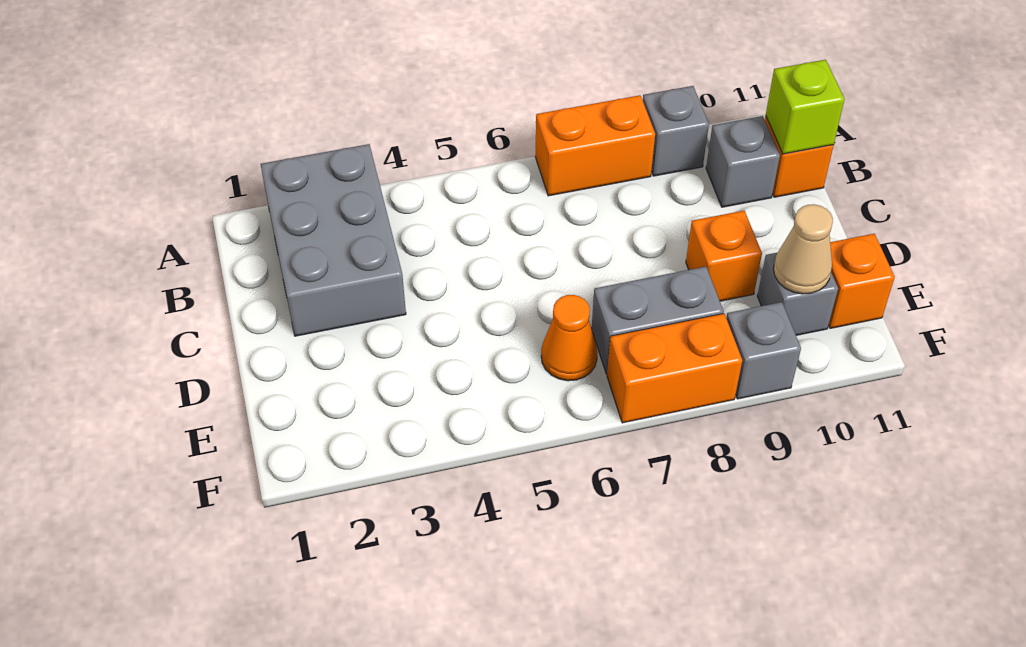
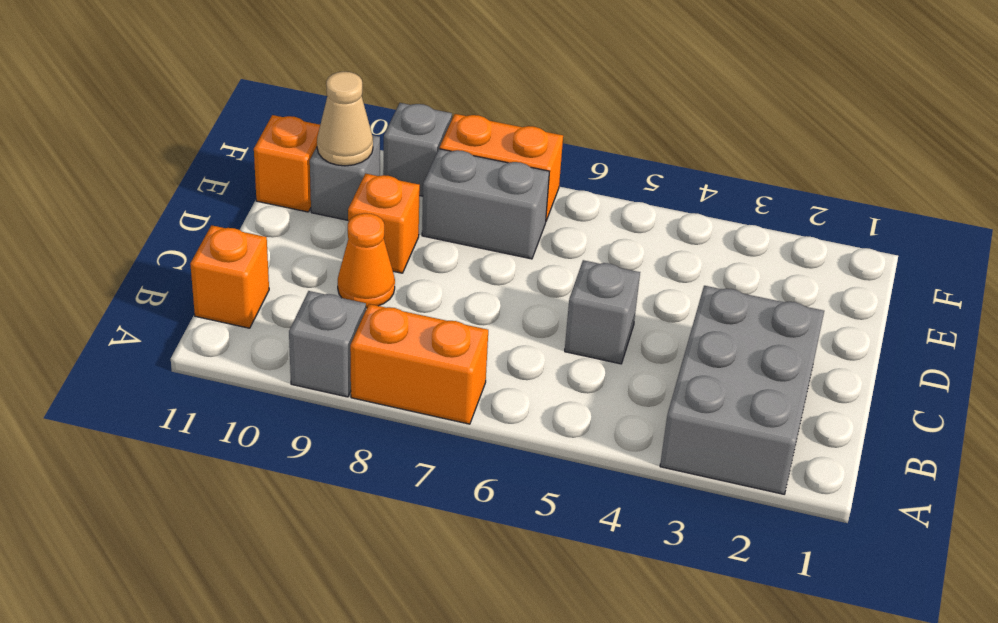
grey 1x1 brick [706,116,780,207] -> grey 1x1 brick moved to [565,260,640,364]
lime 1x1 brick [766,60,845,154] -> none
orange 1x1 cone [541,295,597,381] -> orange 1x1 cone moved to [338,213,395,308]

